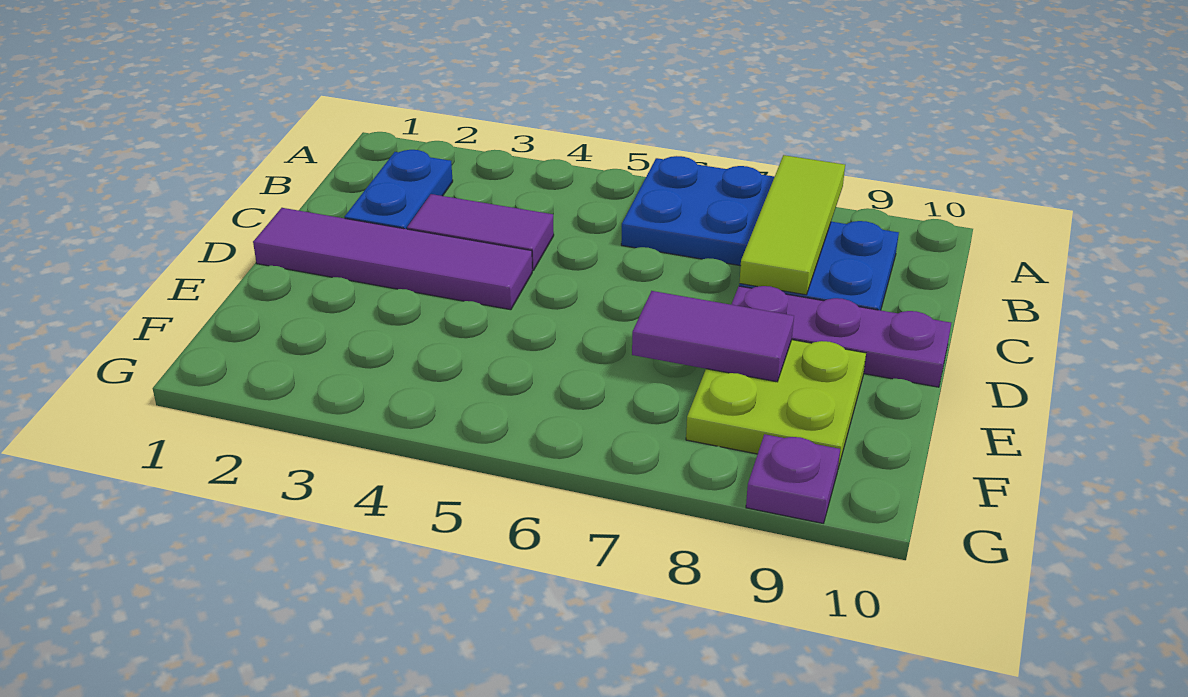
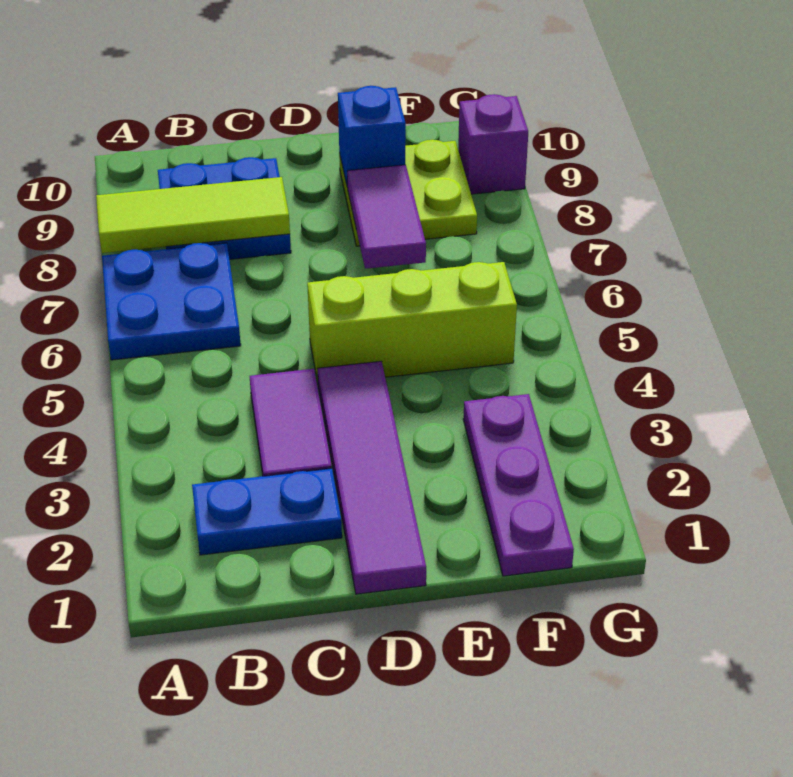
none -> lime 1x3 brick [307,262,517,382]
purple 1x3 plate [731,286,951,387] -> purple 1x3 plate moved to [463,394,574,576]
none -> blue 1x1 brick [338,86,406,187]
purple 1x1 plate [746,434,840,523] -> purple 1x1 brick [458,94,528,194]

